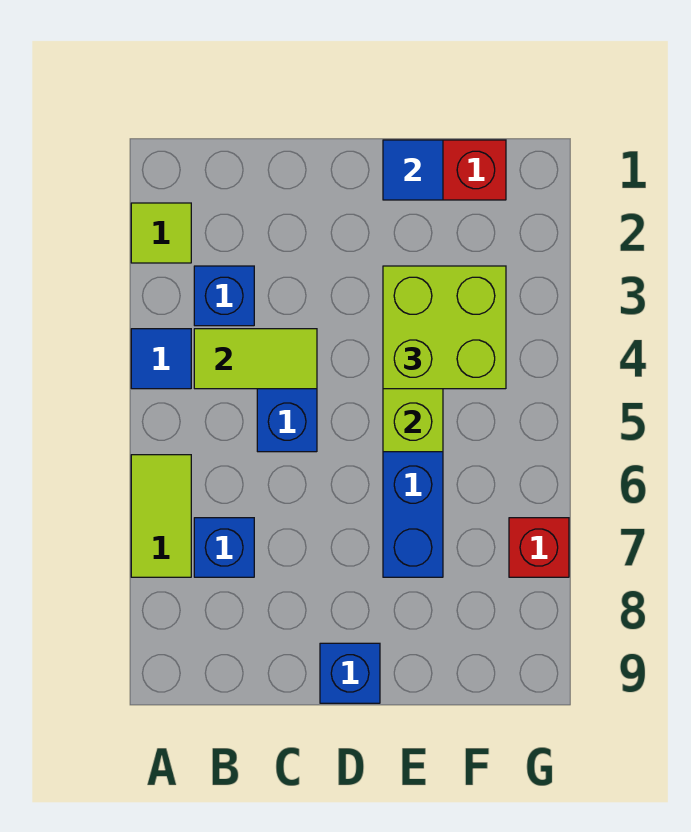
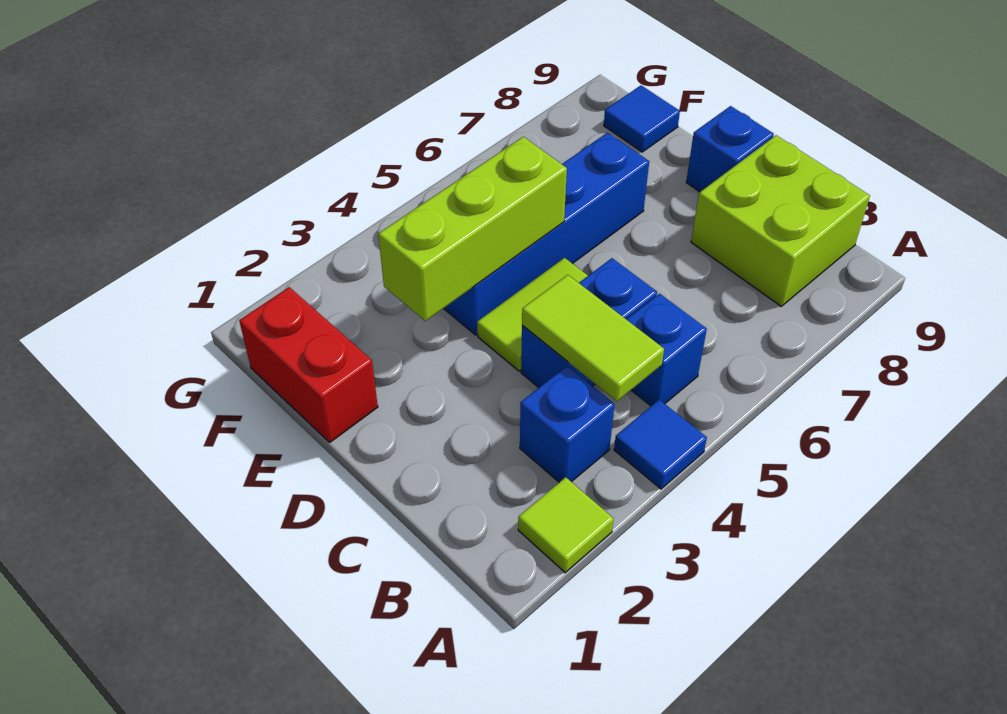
lime 1x2 tile [131,455,191,577] -> lime 1x2 tile moved to [477,258,588,371]
blue 1x1 brick [194,518,254,577] -> blue 1x1 brick moved to [626,294,707,406]
blue 1x1 tile [383,140,443,200] -> blue 1x1 tile moved to [604,86,680,152]
lime 2x2 brick [383,266,506,389] -> lime 2x2 brick moved to [691,135,870,306]
red 1x1 brick [509,518,569,577] -> none

